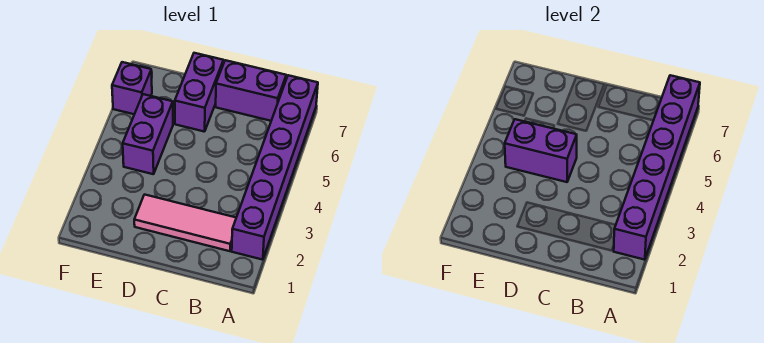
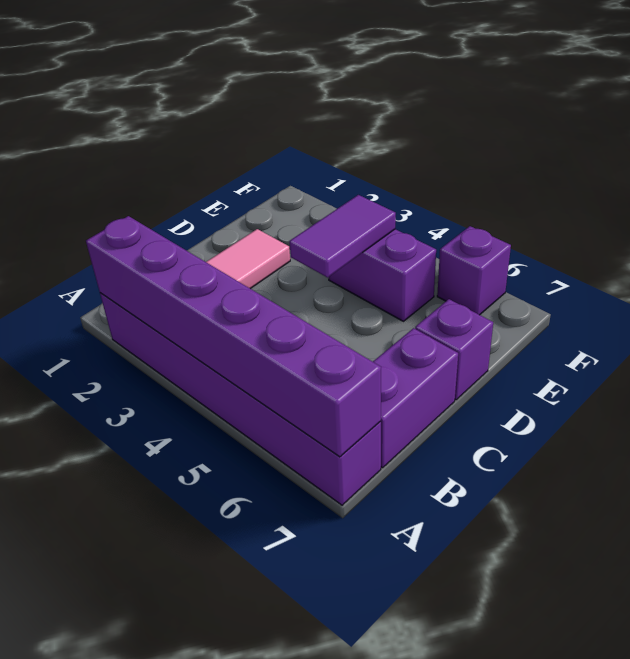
purple 1x2 brick [505,119,577,182] -> purple 1x2 tile [289,195,396,277]
purple 1x2 brick [175,53,223,132] -> purple 1x1 brick [415,299,493,400]

